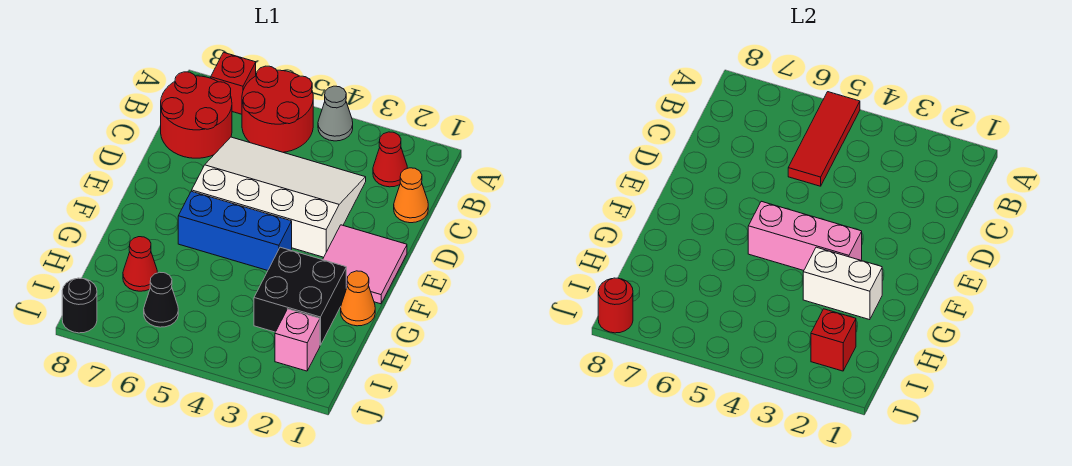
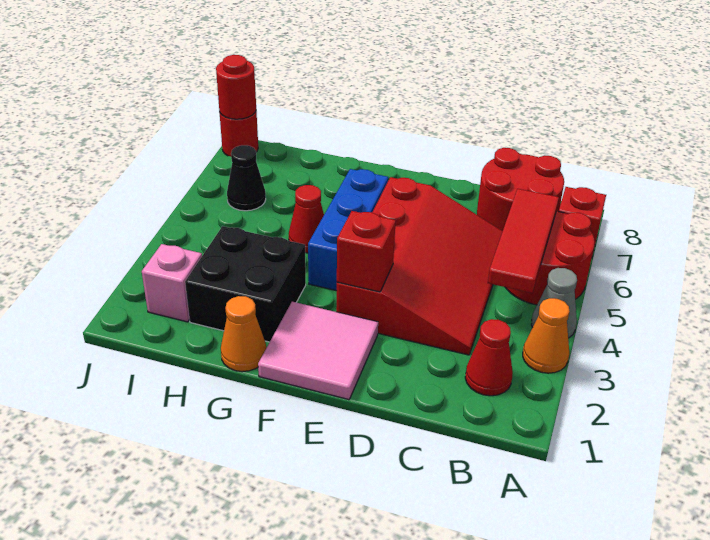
red 1x3 tile [788,92,860,186] -> red 1x3 tile turned to [488,189,559,293]
orange 1x1 cone [394,168,428,223] -> orange 1x1 cone moved to [523,298,570,373]
white 3x4 slope [192,137,366,257] -> red 3x4 slope [336,177,503,355]
pink 1x3 brick [748,201,862,270] -> none
white 1x2 brick [803,247,882,320] -> none
red 1x1 cone [123,237,157,291] -> red 1x1 cone moved to [289,185,324,253]
red 1x1 brick [811,309,856,371] -> red 1x1 brick moved to [337,211,396,292]
black 1x1 round brick [62,278,97,333] -> red 1x1 round brick [220,111,258,157]

